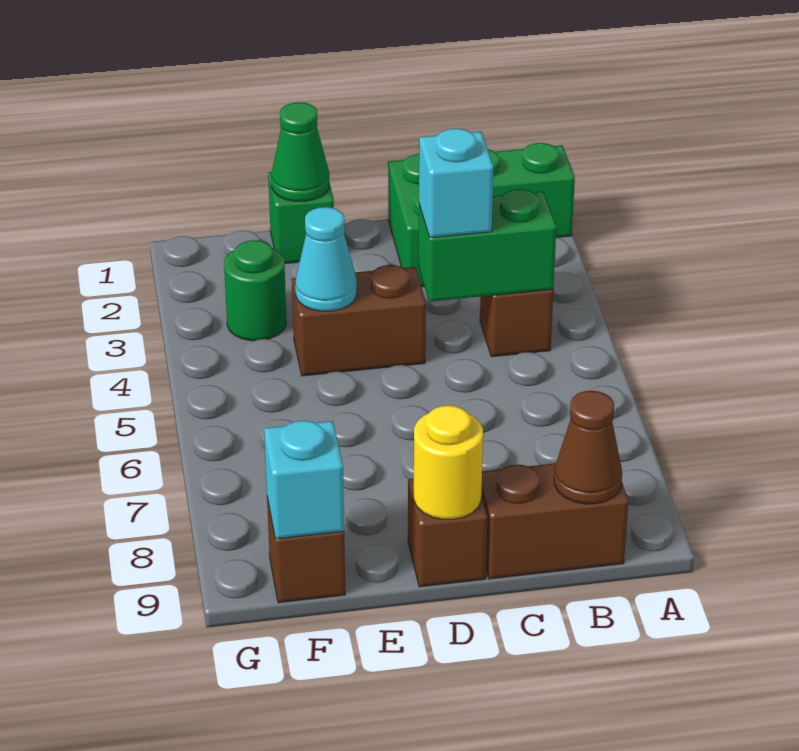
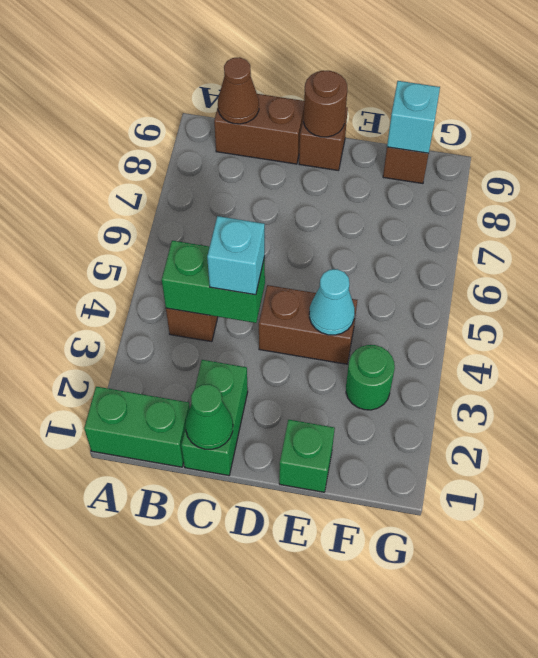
yellow 1x1 round brick [414,405,483,519] -> brown 1x1 round brick [304,70,347,137]
green 1x1 cone [271,102,330,201] -> green 1x1 cone moved to [185,384,233,449]

